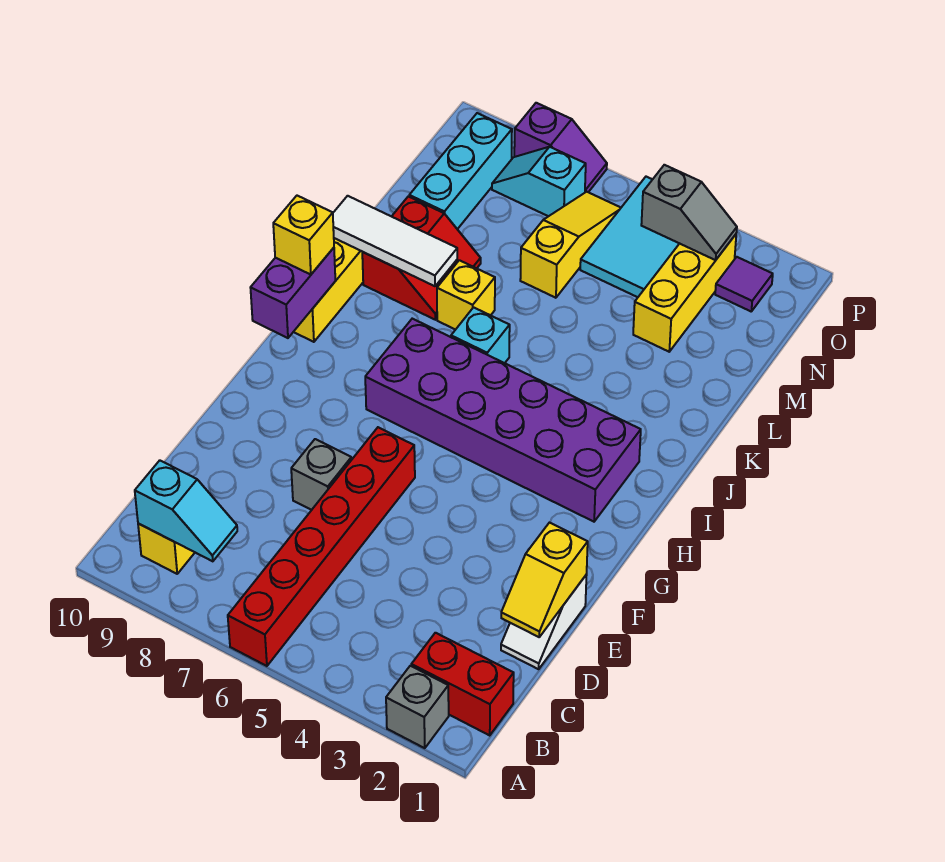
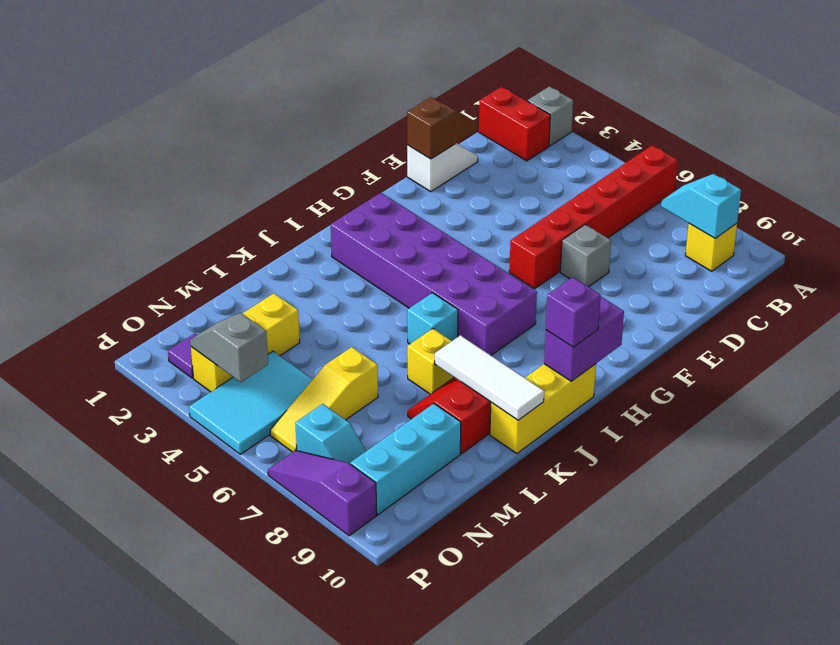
yellow 1x2 slope [501,523,588,637] -> brown 1x2 slope [407,97,478,159]
yellow 1x1 brick [273,196,334,275] -> purple 1x1 brick [546,277,601,347]
purple 1x2 slope [514,103,607,192] -> purple 1x3 slope [268,450,377,536]

